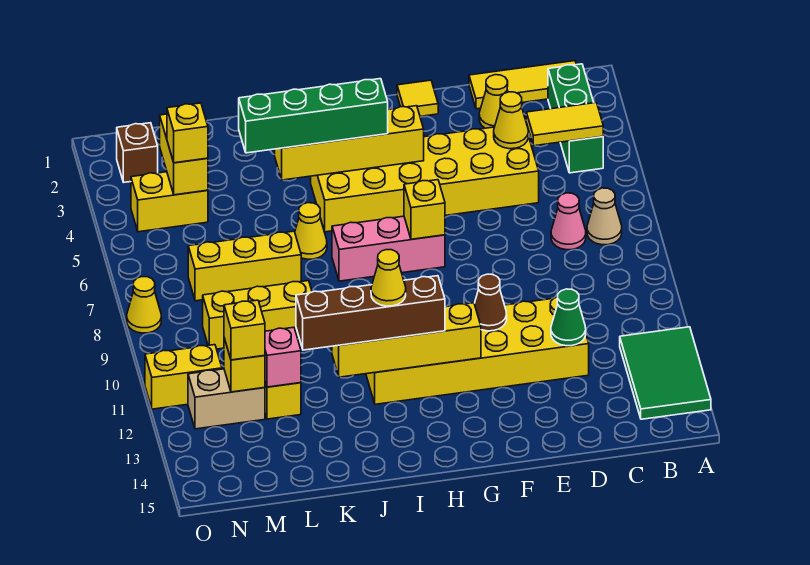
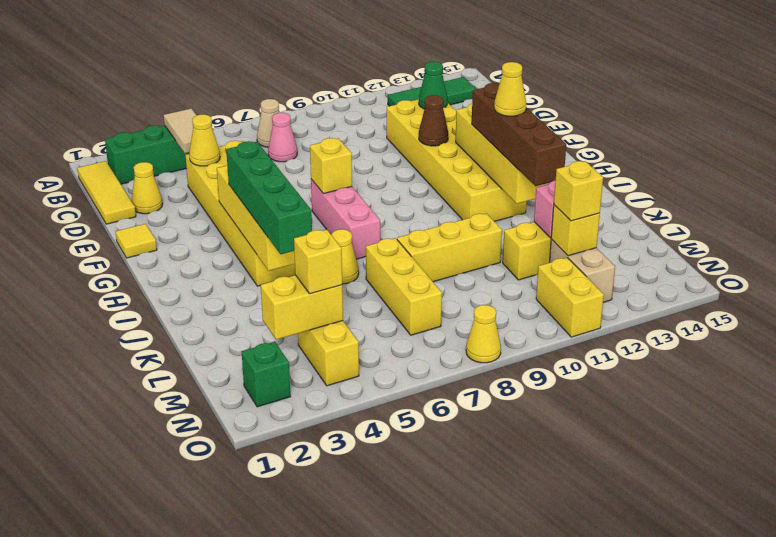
green 2x3 tile [620,327,711,419] -> green 1x3 tile [388,77,476,106]
yellow 1x2 tile [526,103,603,146] -> tan 1x2 tile [164,108,197,153]
yellow 1x3 brick [203,281,312,349] -> yellow 1x3 brick turned to [397,213,502,282]
brown 1x1 brick [117,123,158,182] -> green 1x1 brick [242,342,290,407]

